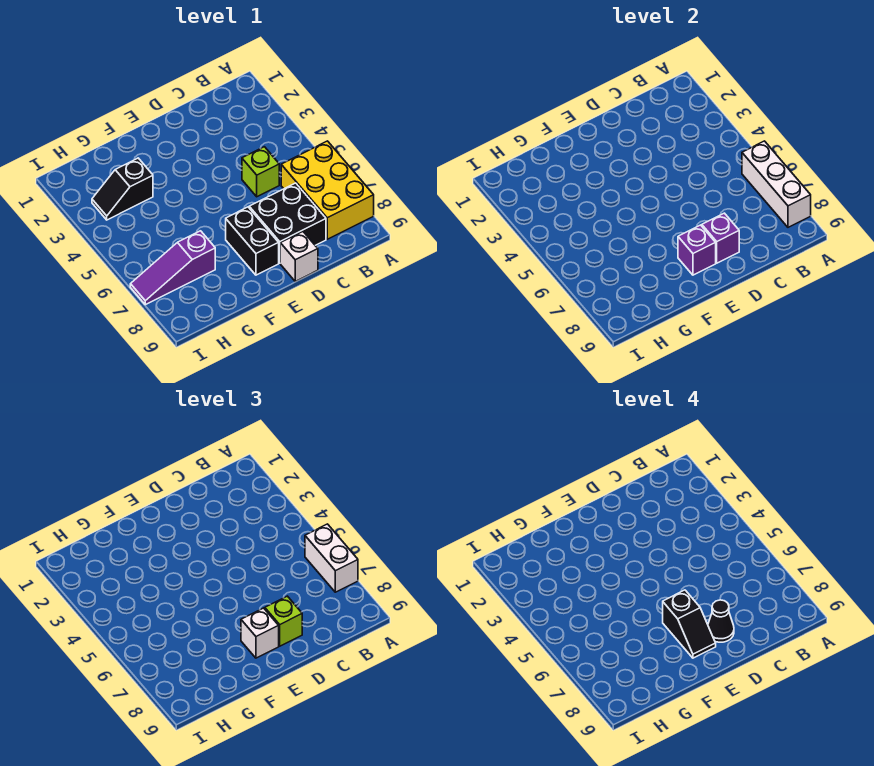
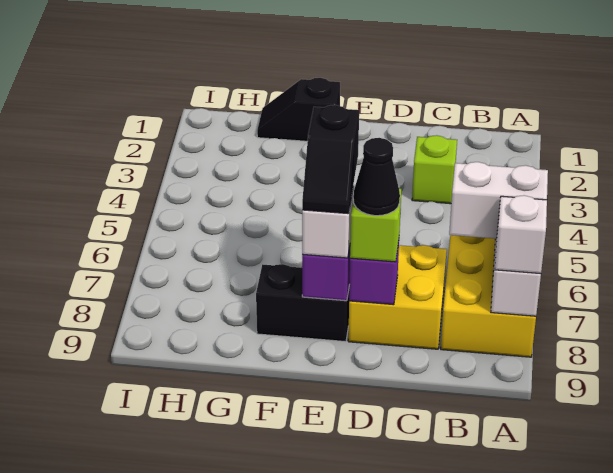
white 1x2 brick [305,524,358,592] -> white 1x2 brick turned to [449,162,548,239]
lime 1x1 brick [242,147,279,197] -> lime 1x1 brick moved to [412,135,457,204]
black 2x2 brick [249,183,326,263] -> yellow 2x2 brick [348,245,447,349]
white 1x1 brick [280,232,318,281] -> white 1x1 brick moved to [495,195,547,274]
black 1x2 brick [226,207,279,275] -> black 1x2 brick turned to [256,264,350,342]
black 1x2 slope [92,158,153,220] -> black 1x2 slope moved to [257,78,340,141]
purple 1x3 slope [130,231,215,305] -> none

